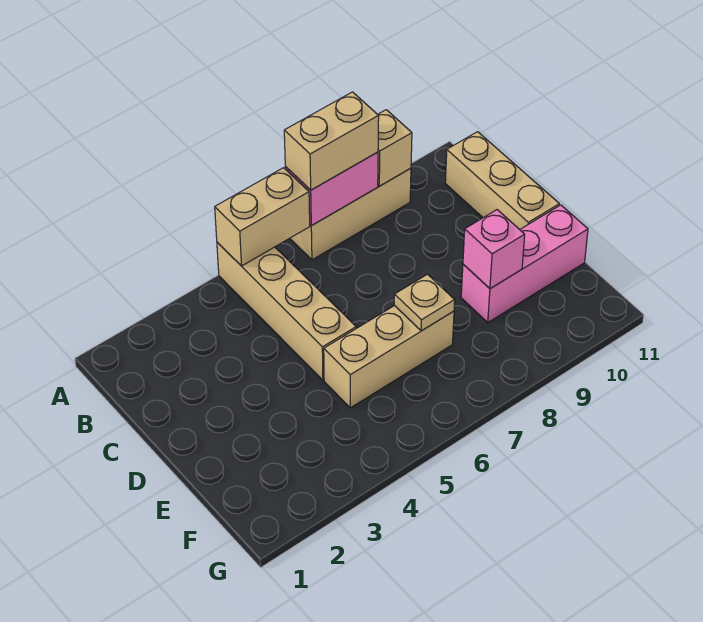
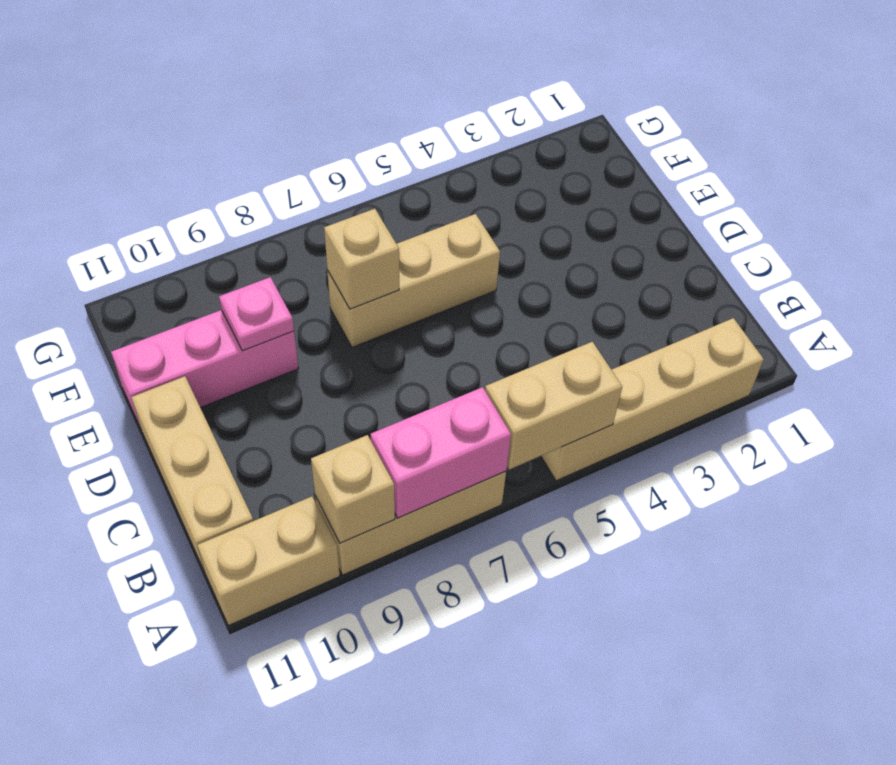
tan 1x4 brick [217,242,356,380] -> tan 1x4 brick turned to [541,318,764,481]
tan 1x2 brick [284,92,379,190] -> tan 1x2 brick moved to [197,497,340,626]
tan 1x1 plate [394,274,455,331] -> tan 1x1 brick [324,209,399,309]
pink 1x1 brick [463,210,525,289] -> pink 1x1 plate [219,277,294,351]

